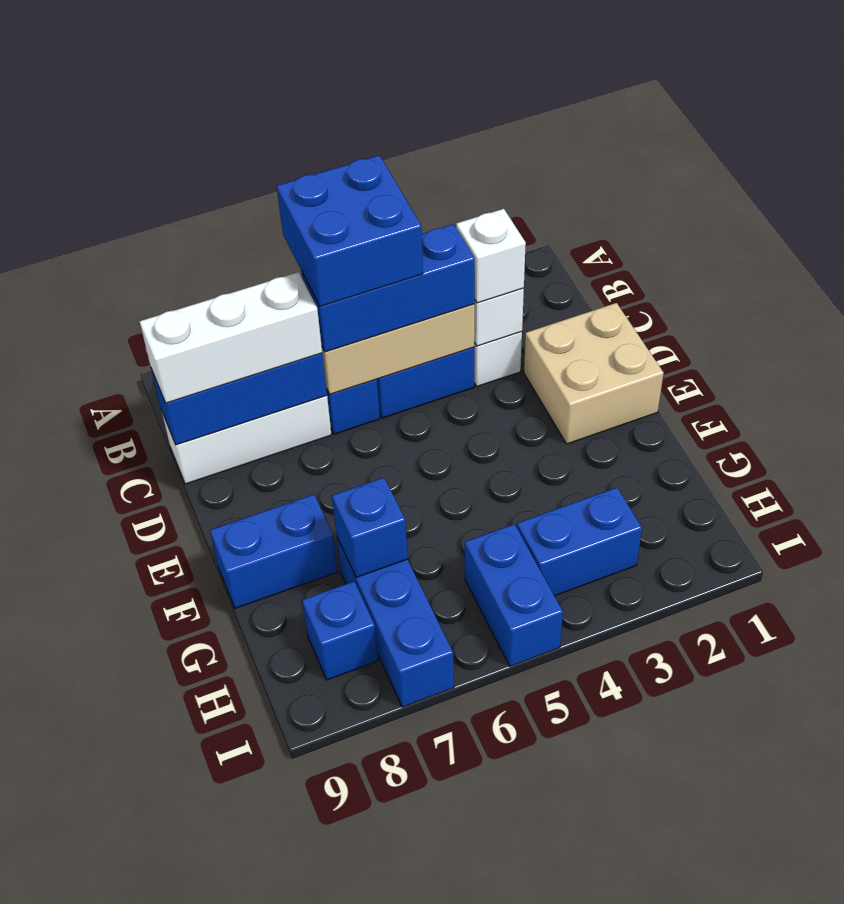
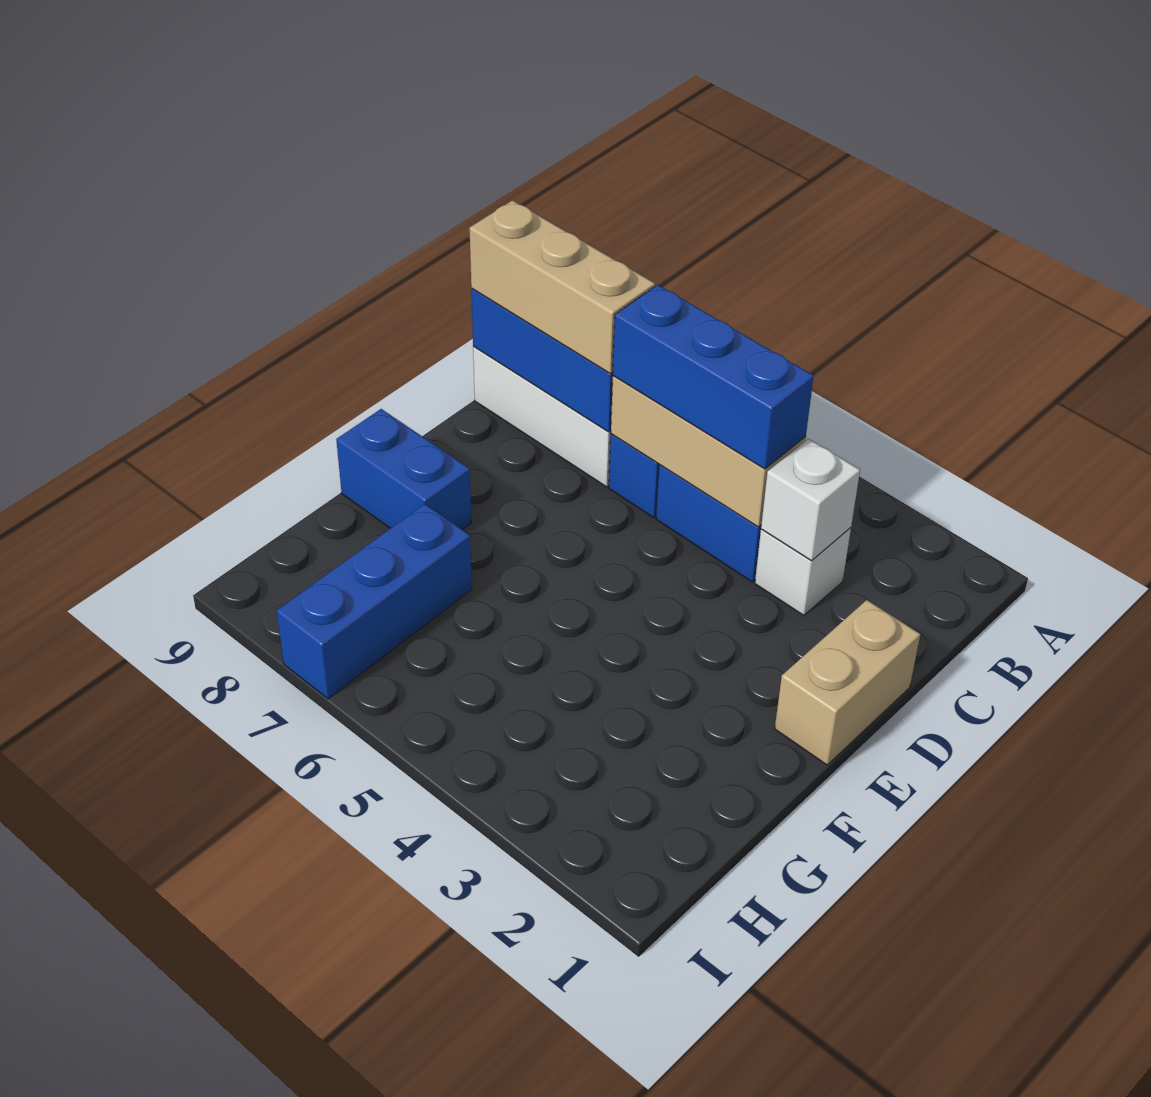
blue 2x2 brick [277,155,423,306] -> none
white 1x1 brick [456,209,526,303] -> none
white 1x3 brick [140,272,322,403] -> tan 1x3 brick [470,200,655,374]
tan 2x2 brick [524,303,664,444] -> tan 1x2 brick [775,600,920,765]
blue 1x1 brick [332,478,408,577] -> none
blue 1x2 brick [517,488,642,596] -> none
blue 1x2 brick [465,524,563,666] -> none
blue 1x1 brick [302,581,378,680] -> none

